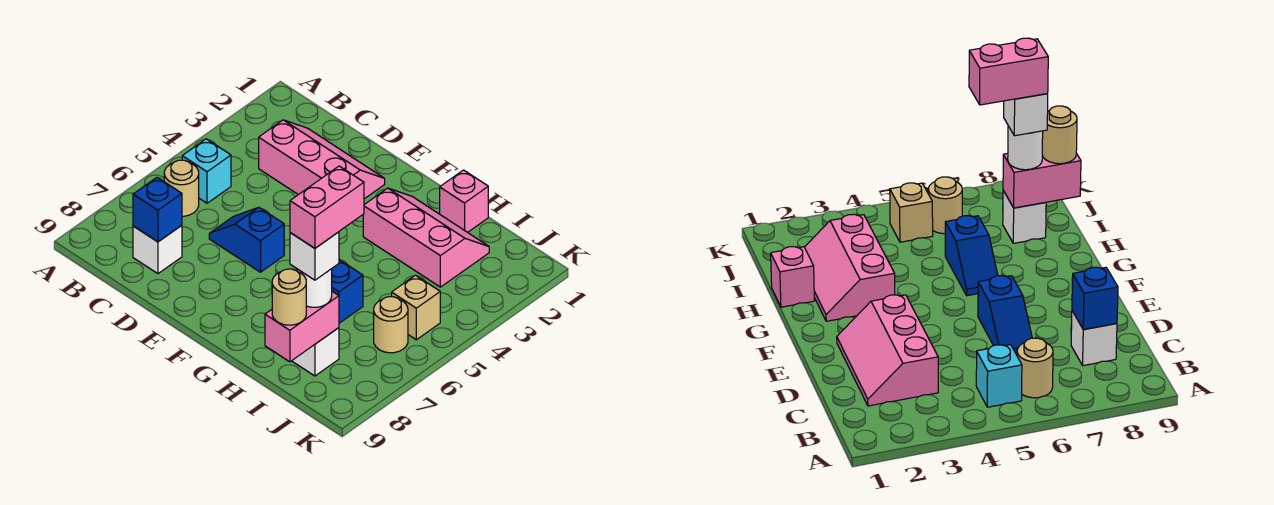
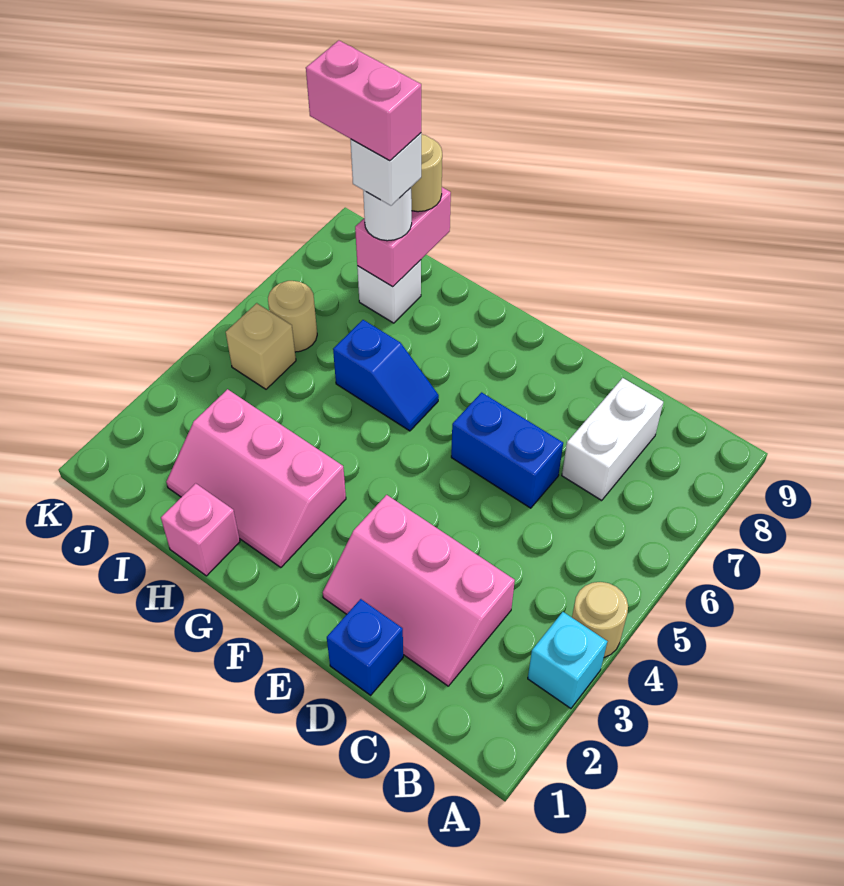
cyan 1x1 brick [182,139,231,203] -> cyan 1x1 brick moved to [528,612,607,708]
tan 1x1 round brick [164,160,199,216] -> tan 1x1 round brick moved to [572,582,628,657]
white 1x1 brick [133,225,182,274] -> white 1x2 brick [562,378,663,500]
blue 1x1 brick [133,178,182,242] -> blue 1x1 brick moved to [327,599,403,695]
blue 1x2 slope [209,207,284,272] -> blue 1x2 brick [451,392,563,508]
pink 1x2 brick [290,166,364,248] -> pink 1x2 brick turned to [306,40,421,161]

